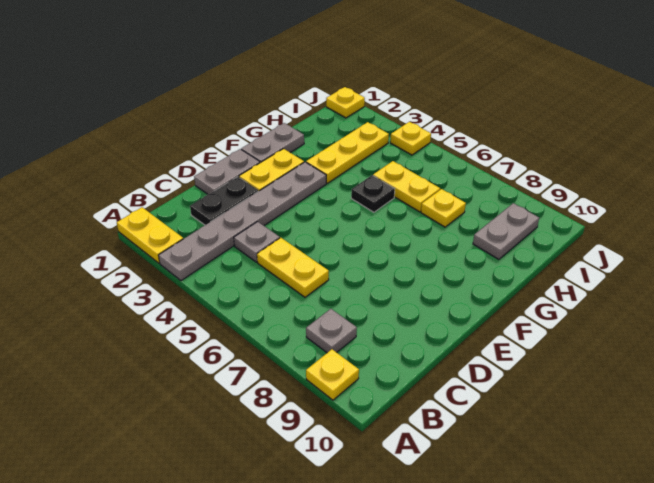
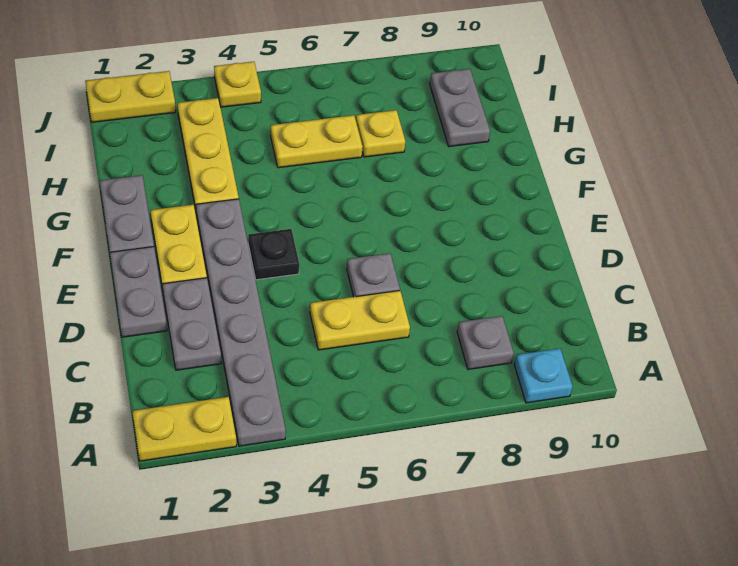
yellow 1x1 plate [306,349,359,400] -> cyan 1x1 plate [514,348,573,403]
black 1x2 plate [190,177,258,225] -> grey 1x2 plate [163,278,221,370]
grey 1x1 plate [234,222,280,262] -> grey 1x1 plate moved to [347,253,400,297]
black 1x1 plate [351,175,395,212] -> black 1x1 plate moved to [248,229,299,280]
yellow 1x1 plate [326,87,365,118] -> yellow 1x2 plate [85,71,176,122]

